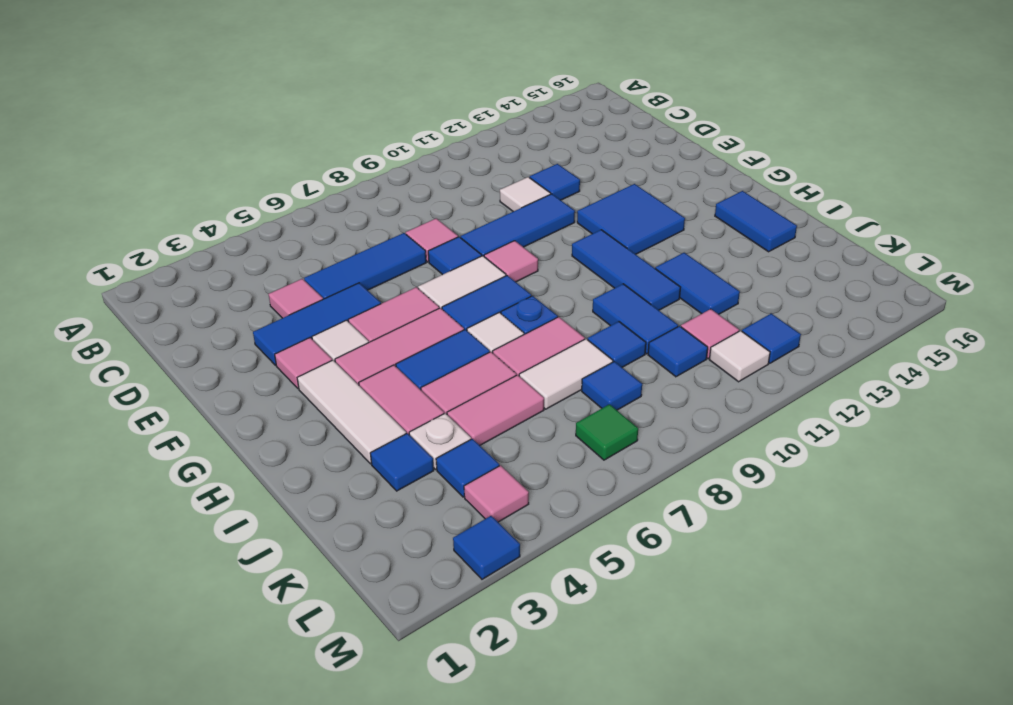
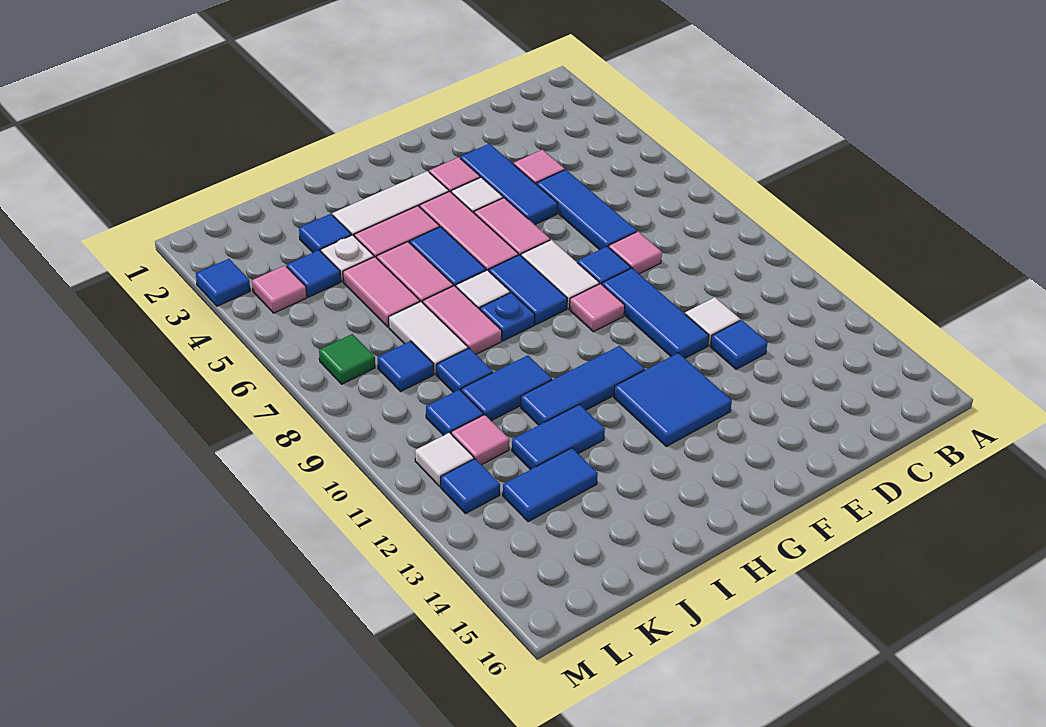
blue 1x2 tile [715,191,797,252] -> blue 1x2 tile moved to [503,448,598,522]

